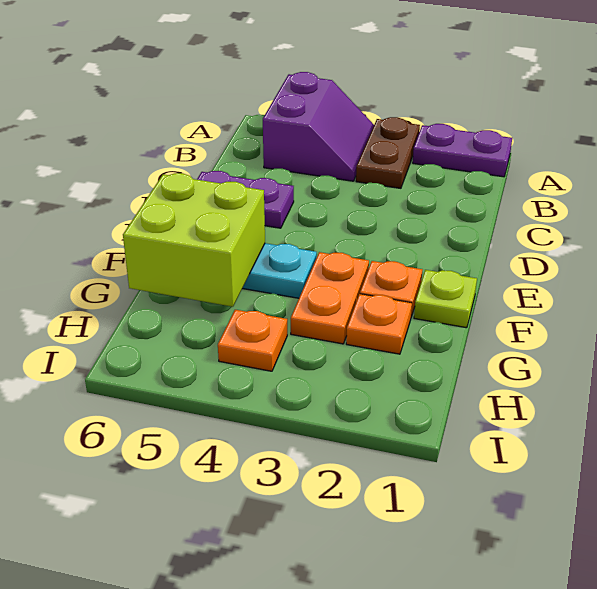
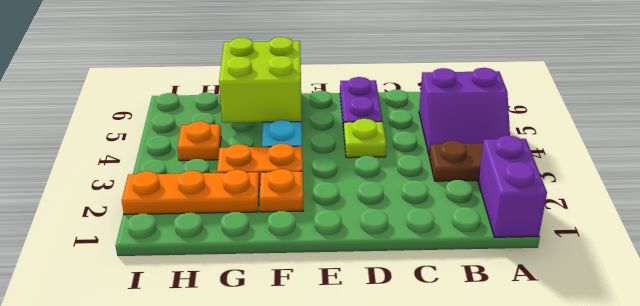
purple 1x2 plate [413,124,512,177] -> purple 1x2 brick [478,136,547,237]
lime 1x1 plate [414,270,477,328] -> lime 1x1 plate moved to [344,119,386,158]
orange 1x1 plate [346,294,412,354] -> orange 1x3 plate [122,170,259,215]

